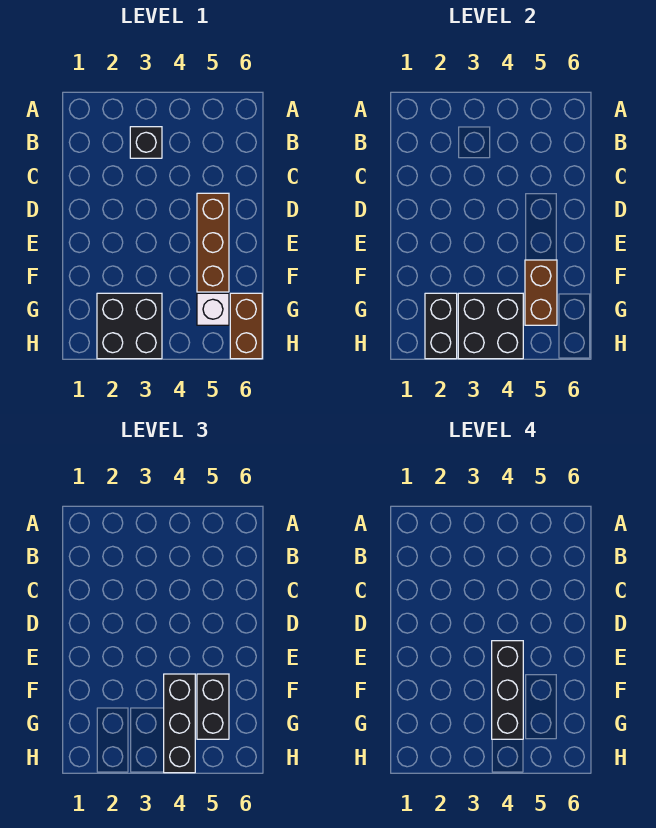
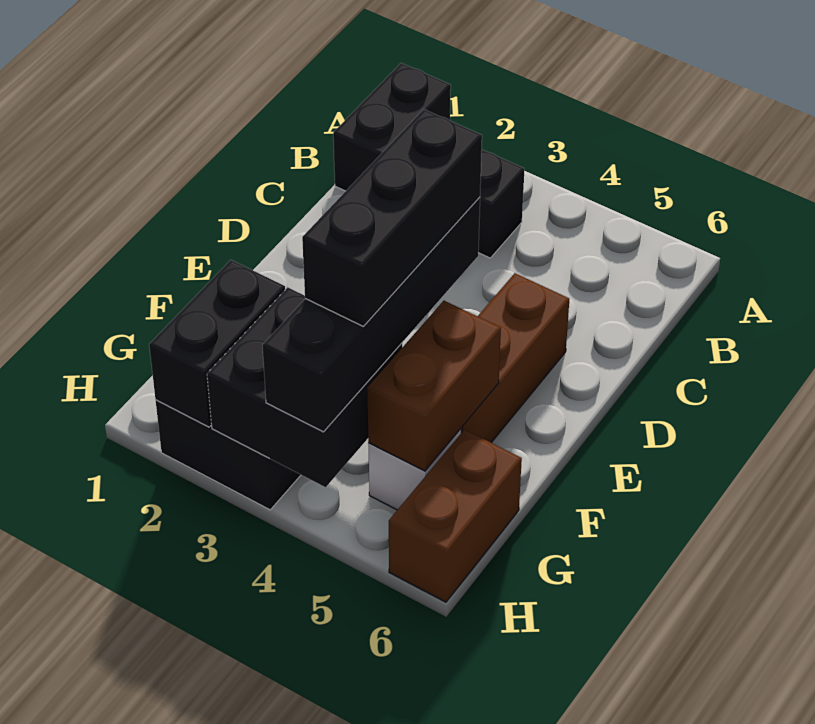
black 1x3 brick [164,674,195,773] -> black 1x4 brick [262,197,480,432]
black 1x2 brick [197,674,229,739] -> black 1x2 brick moved to [333,63,451,191]

